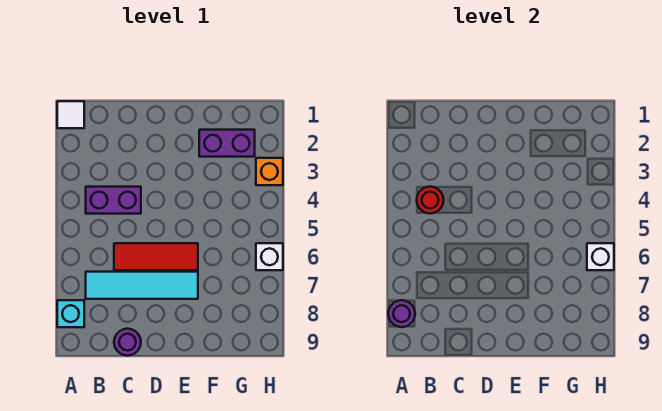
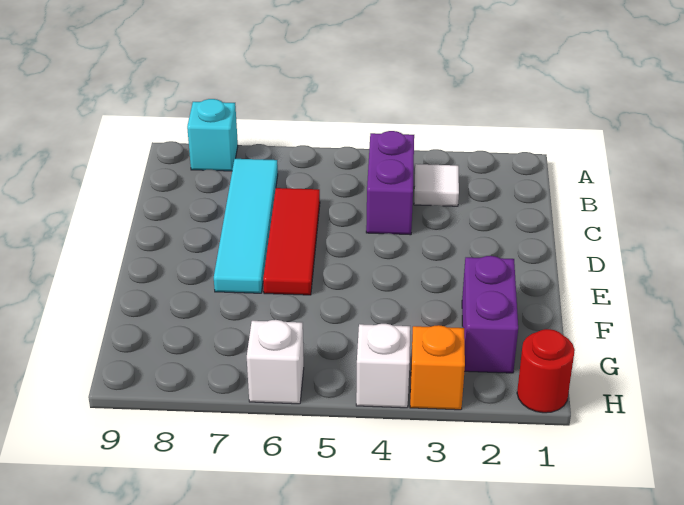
white 1x1 tile [57,101,84,128] -> white 1x1 tile moved to [414,164,459,206]
purple 1x1 round brick [388,300,415,327] -> none
red 1x1 round brick [417,187,444,214] -> red 1x1 round brick moved to [517,329,575,413]
purple 1x1 round brick [114,329,141,356] -> none
white 1x1 brick [587,243,614,270] -> white 1x1 brick moved to [356,324,410,408]

